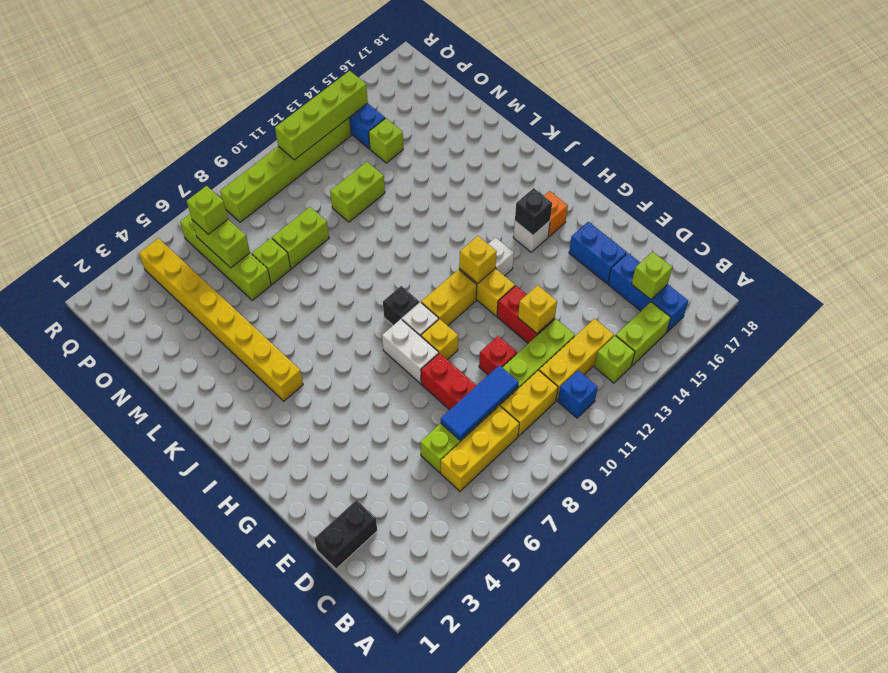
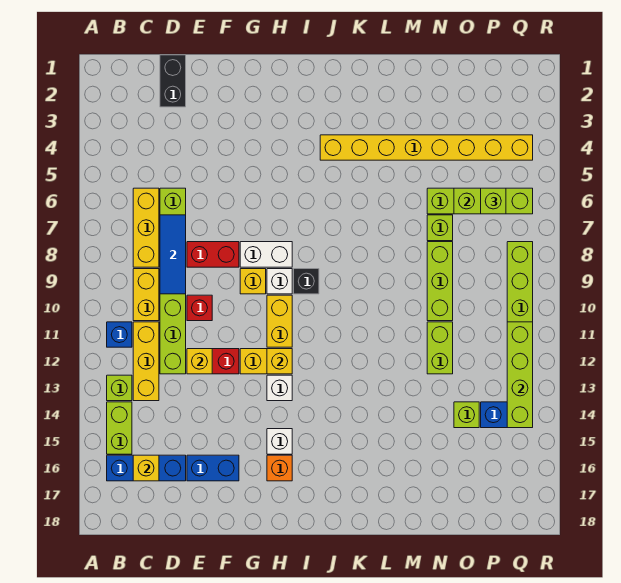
lime 1x1 brick [632,252,672,299] -> yellow 1x1 brick [133,455,159,481]
black 1x1 brick [515,188,552,235] -> none
lime 1x2 brick [272,207,329,268] -> lime 1x3 brick [427,242,453,321]

